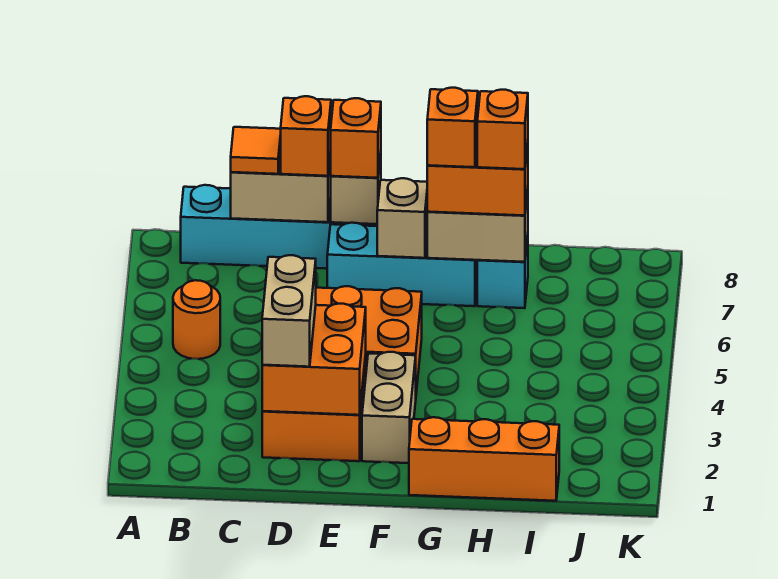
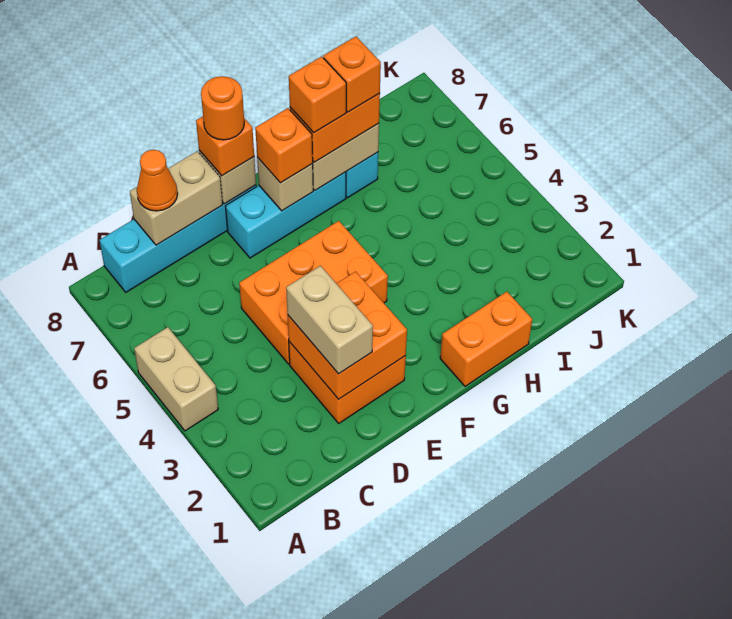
orange 1x1 round brick [173,280,220,359] -> orange 1x1 round brick moved to [201,76,244,140]
orange 1x1 tile [231,127,281,174] -> orange 1x1 cone [137,150,178,211]
orange 1x1 brick [281,96,331,176] -> orange 1x1 brick moved to [255,108,313,183]
tan 1x2 brick [362,352,416,463] -> tan 1x2 brick moved to [134,327,218,431]
orange 1x3 brick [409,417,559,501] -> orange 1x2 brick [440,292,532,386]

